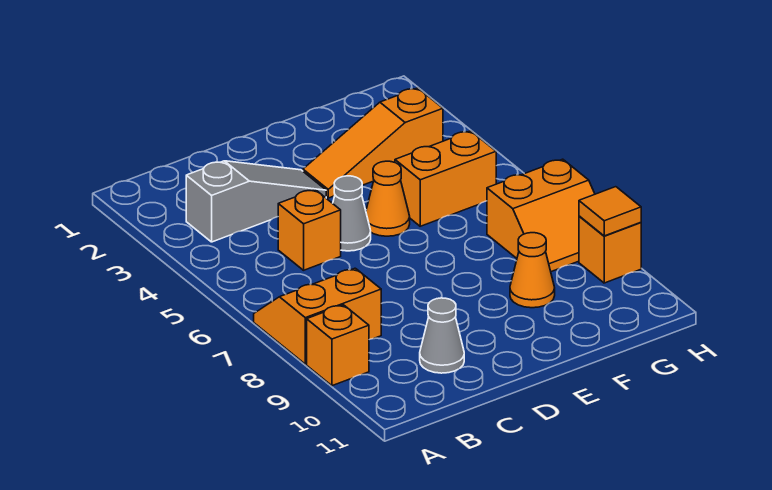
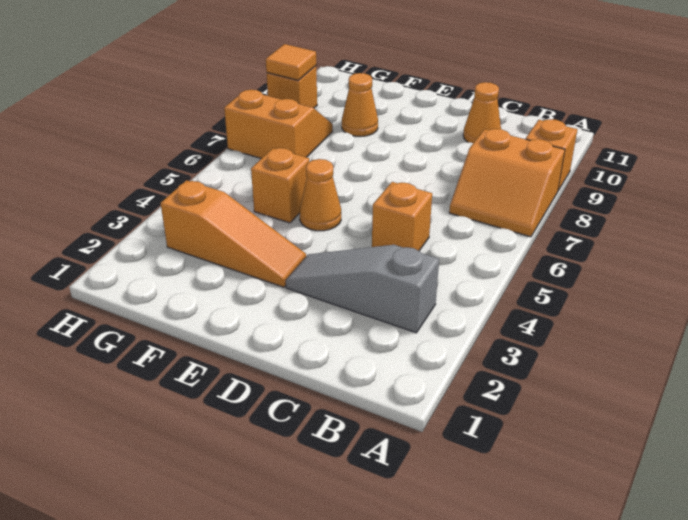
grey 1x1 cone [420,298,464,373] -> orange 1x1 cone [463,82,501,143]
grey 1x1 cone [333,176,371,251] -> none
orange 1x2 brick [395,131,496,226] -> orange 1x1 brick [251,148,309,223]

